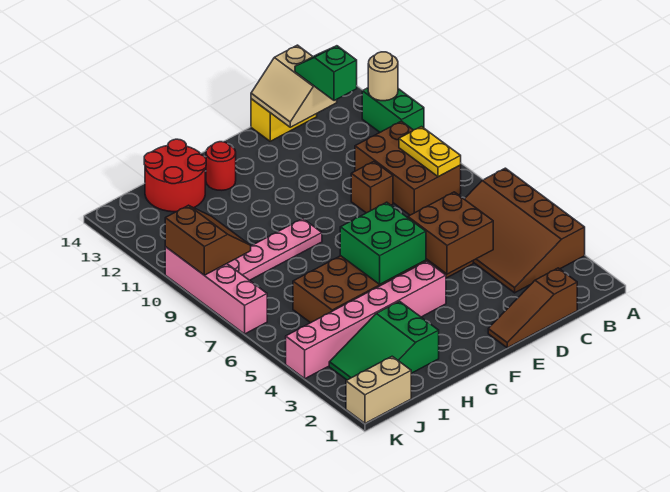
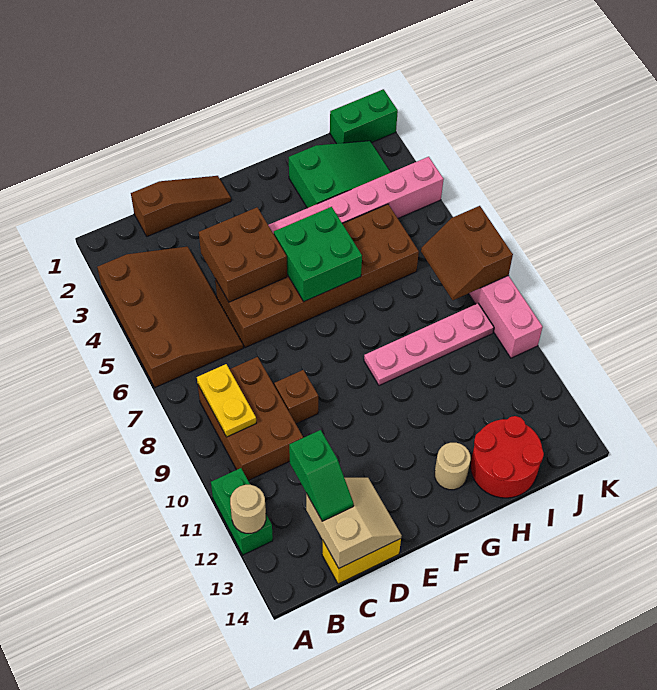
red 1x1 round brick [206,142,236,190] -> tan 1x1 round brick [435,443,471,490]
tan 1x2 brick [346,356,411,423] -> green 1x2 brick [330,89,398,144]
brown 2x2 slope [165,205,251,275] -> brown 2x2 slope moved to [421,206,513,300]

